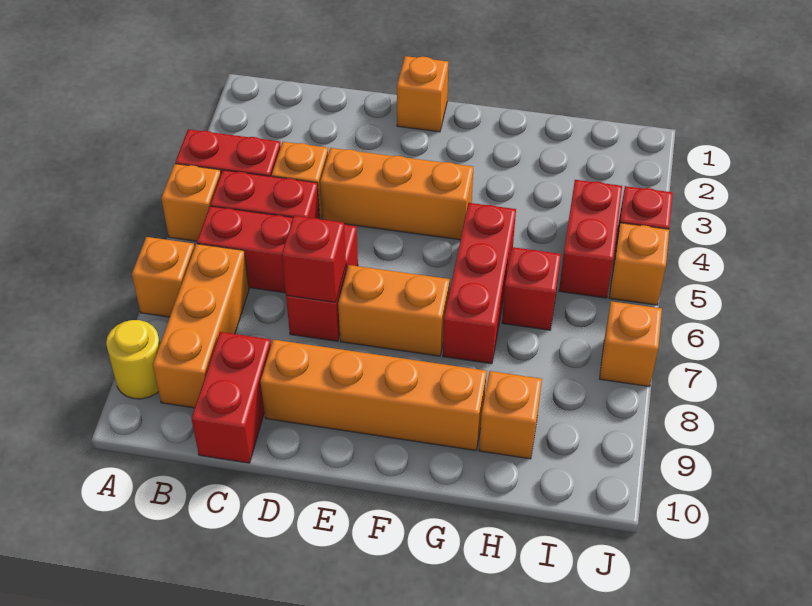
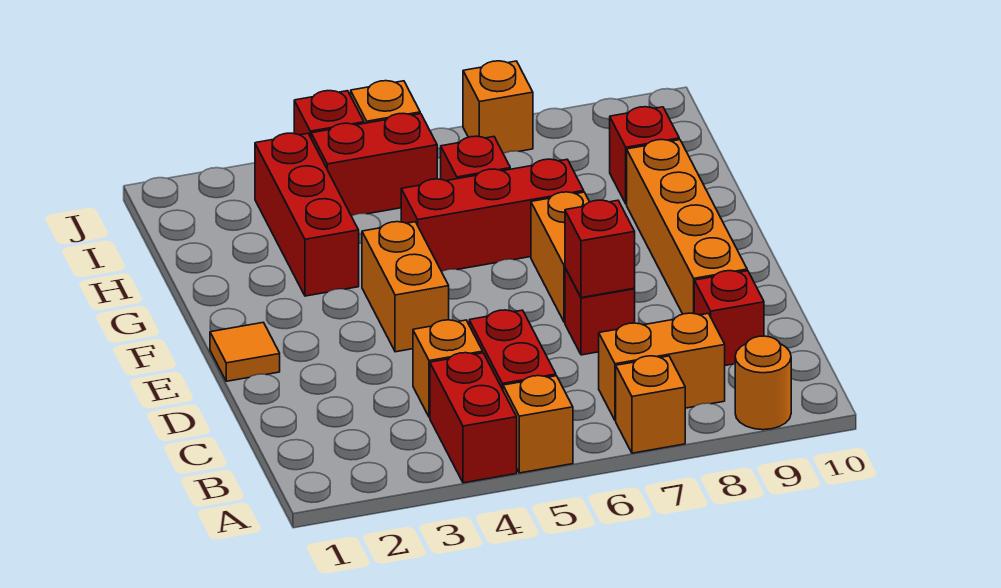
yellow 1x1 round brick [106,320,160,399] -> orange 1x1 round brick [735,336,791,430]
red 1x3 brick [197,206,358,293] -> red 1x3 brick moved to [255,133,359,296]
orange 1x3 brick [153,244,249,408] -> orange 1x2 brick [599,313,725,420]
red 1x2 brick [191,332,271,463] -> red 1x1 brick [694,271,764,365]
orange 1x3 brick [320,148,473,240] -> orange 1x2 brick [362,222,449,352]
orange 1x1 brick [397,56,448,132] -> orange 1x1 tile [210,322,280,381]
orange 1x1 brick [479,371,542,459] -> red 1x1 brick [610,107,679,204]

